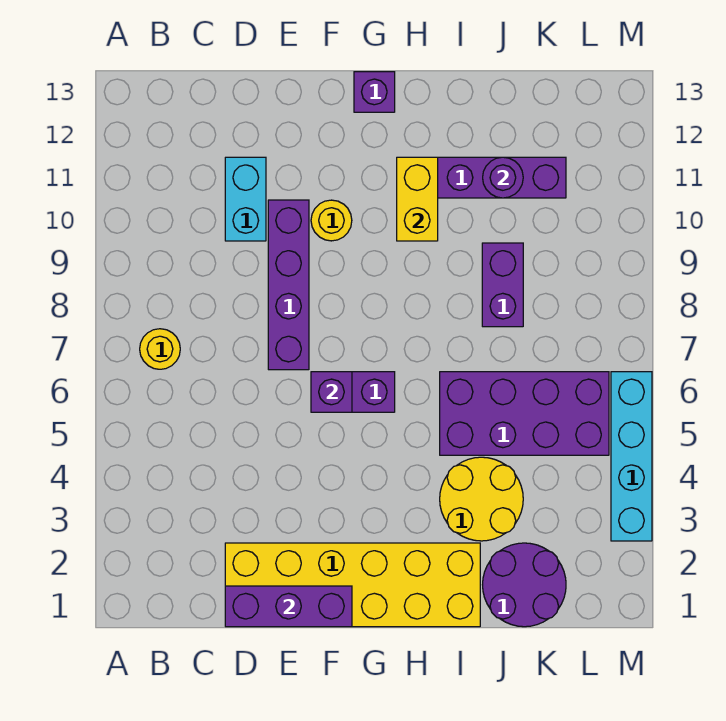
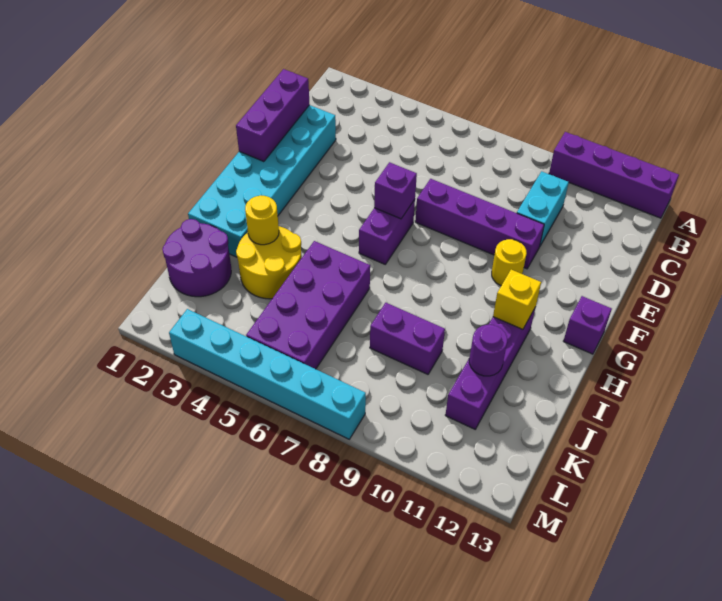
none -> purple 1x4 brick [549,132,679,218]
yellow 1x1 round brick [140,329,180,369] -> yellow 1x1 round brick moved to [245,195,279,245]
yellow 2x6 brick [225,543,480,627] -> cyan 2x6 brick [188,105,336,257]
cyan 1x2 brick [225,157,266,241] -> cyan 1x2 brick turned to [517,171,569,246]
yellow 1x2 brick [397,157,438,241] -> yellow 1x1 brick [493,270,541,329]
cyan 1x4 brick [611,372,652,541] -> cyan 1x6 brick [169,309,366,439]

